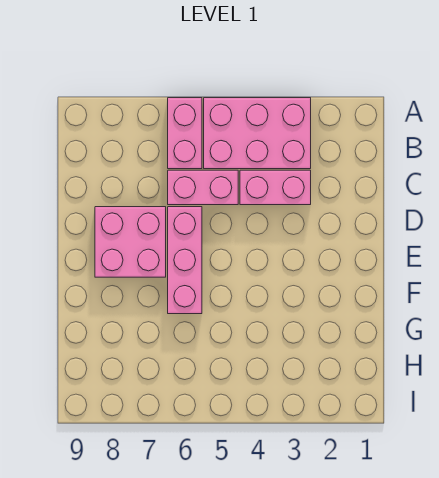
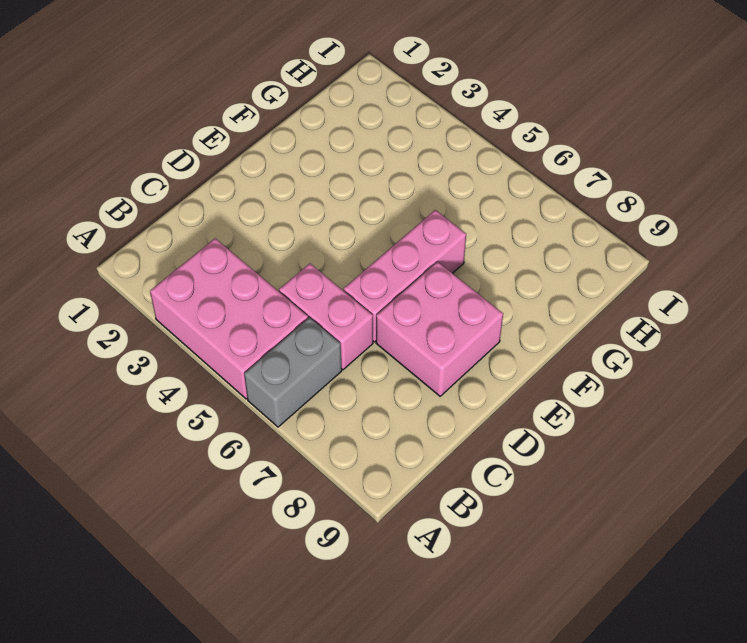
pink 1x2 brick [168,98,202,169] -> grey 1x2 brick [244,318,342,427]
pink 1x2 brick [240,170,311,205] -> none

